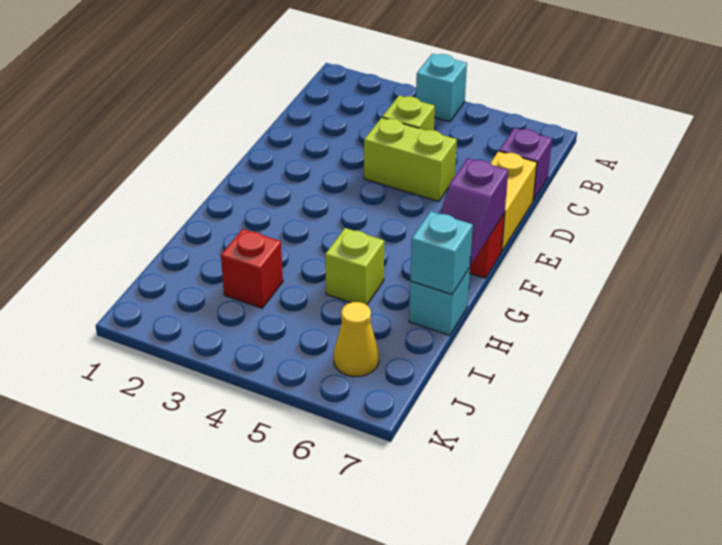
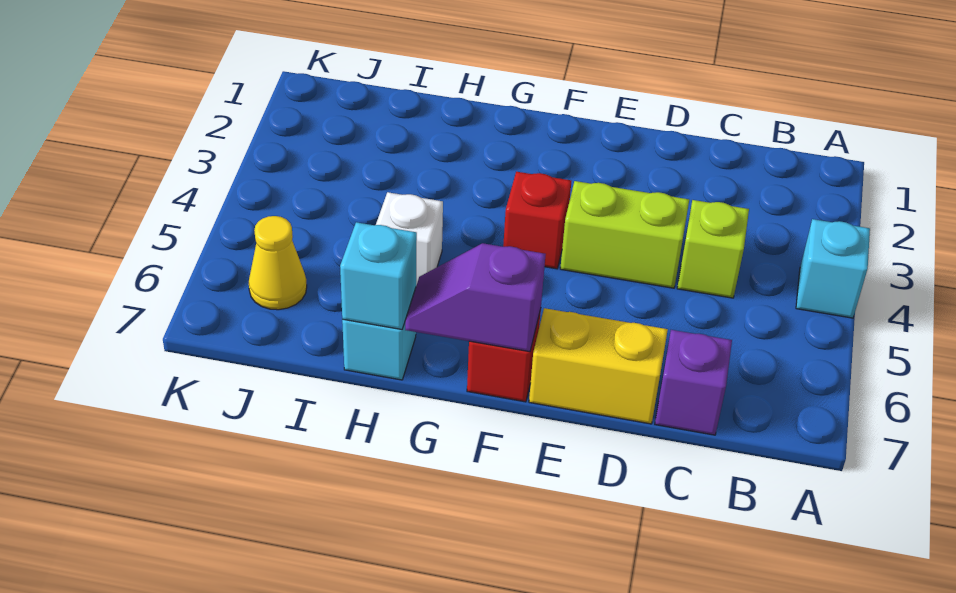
lime 1x2 brick [364,118,457,201] -> lime 1x2 brick turned to [560,181,689,288]
lime 1x1 brick [325,228,384,305] -> white 1x1 brick [376,192,443,285]
red 1x1 brick [221,229,283,308] -> red 1x1 brick moved to [503,172,571,269]

